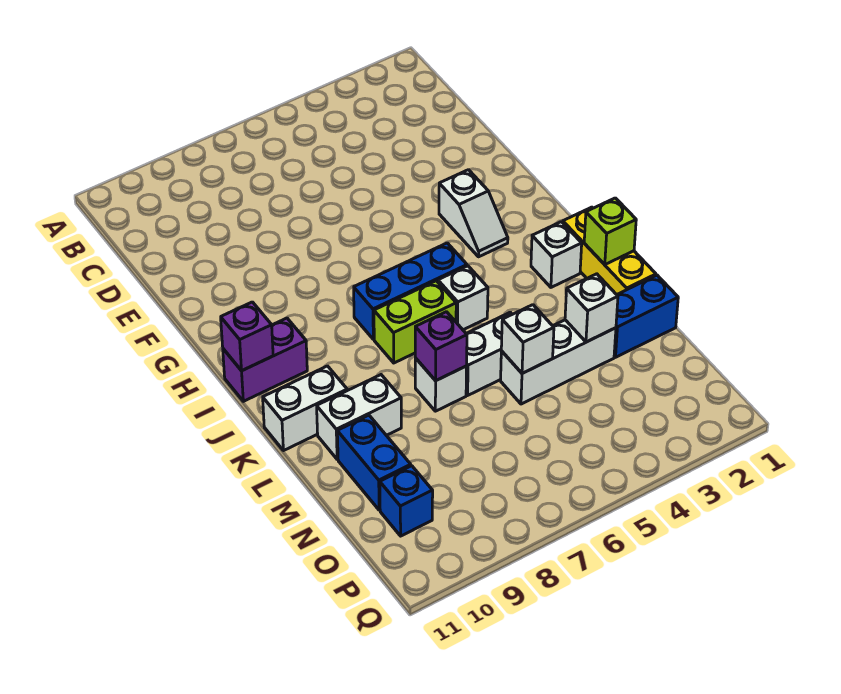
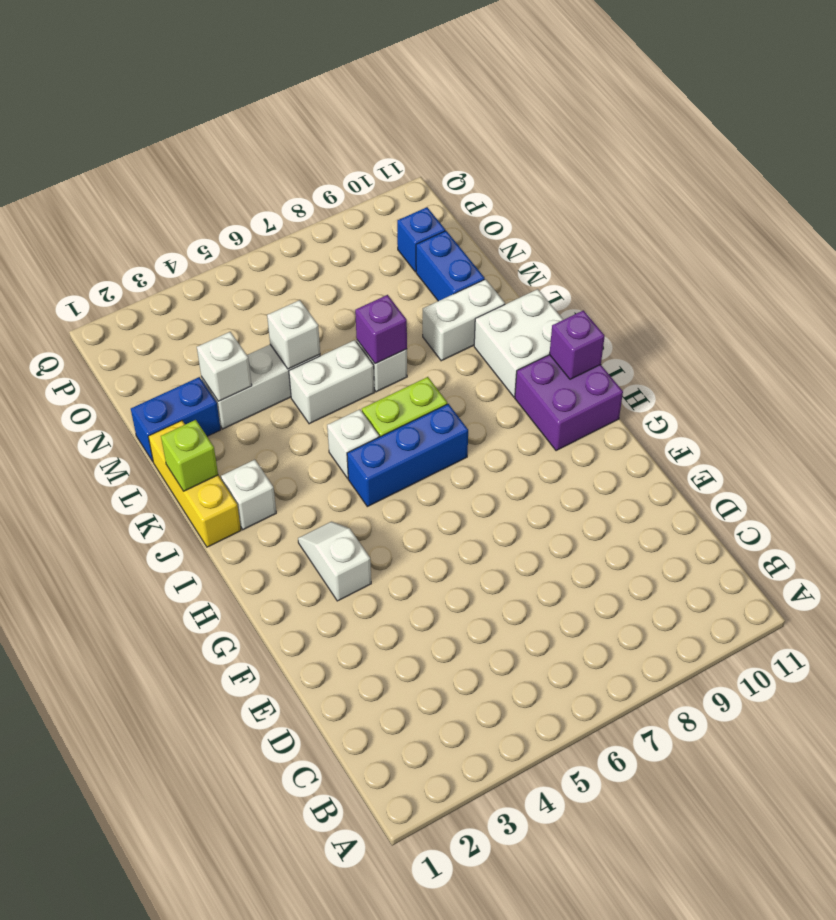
purple 1x2 brick [223,318,307,401] -> purple 2x2 brick [515,355,623,451]
white 1x2 brick [263,366,347,451] -> white 2x2 brick [474,289,563,397]

